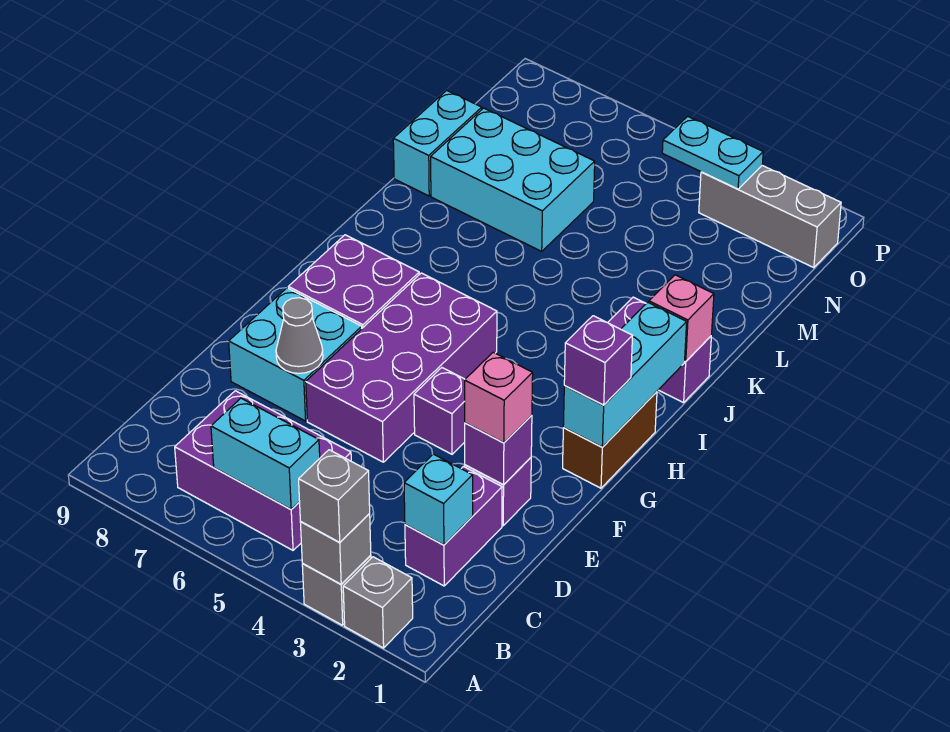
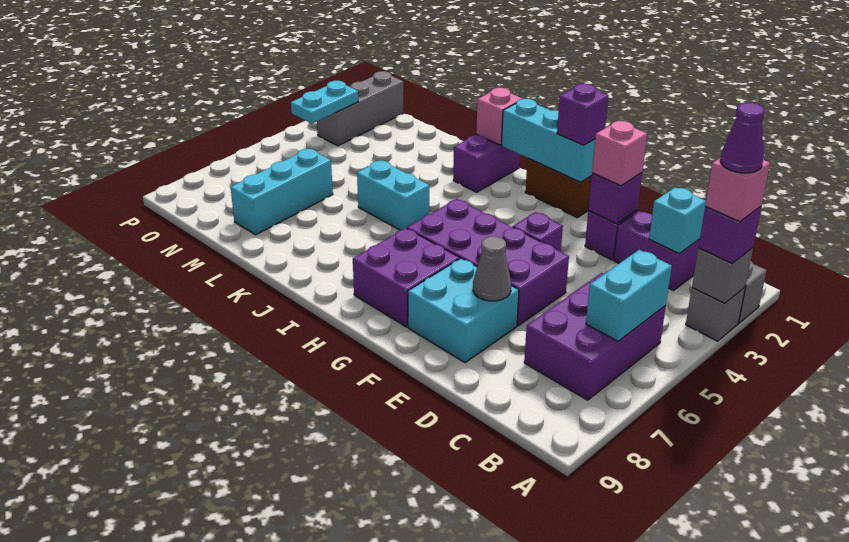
grey 1x1 brick [299,450,370,542] -> purple 1x1 brick [698,207,761,263]
none -> pink 1x1 brick [705,158,770,222]
none -> purple 1x1 cone [720,103,765,173]
cyan 2x3 brick [431,108,595,251] -> cyan 1x3 brick [231,149,333,235]
cyan 1x2 brick [393,90,482,196] -> cyan 1x2 brick moved to [357,160,429,230]

